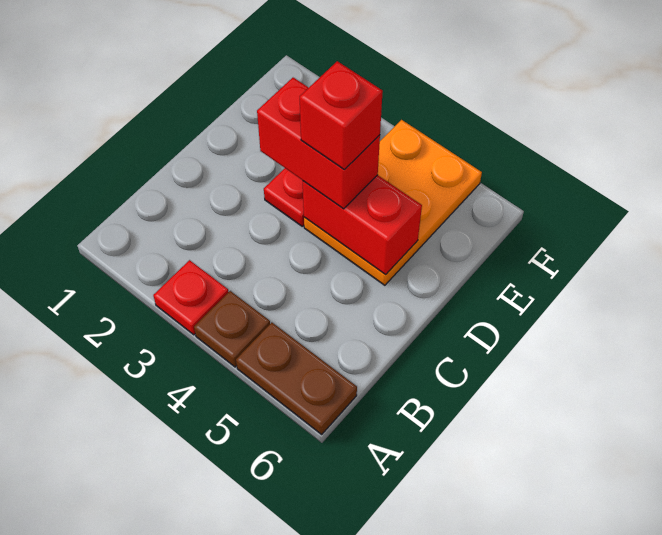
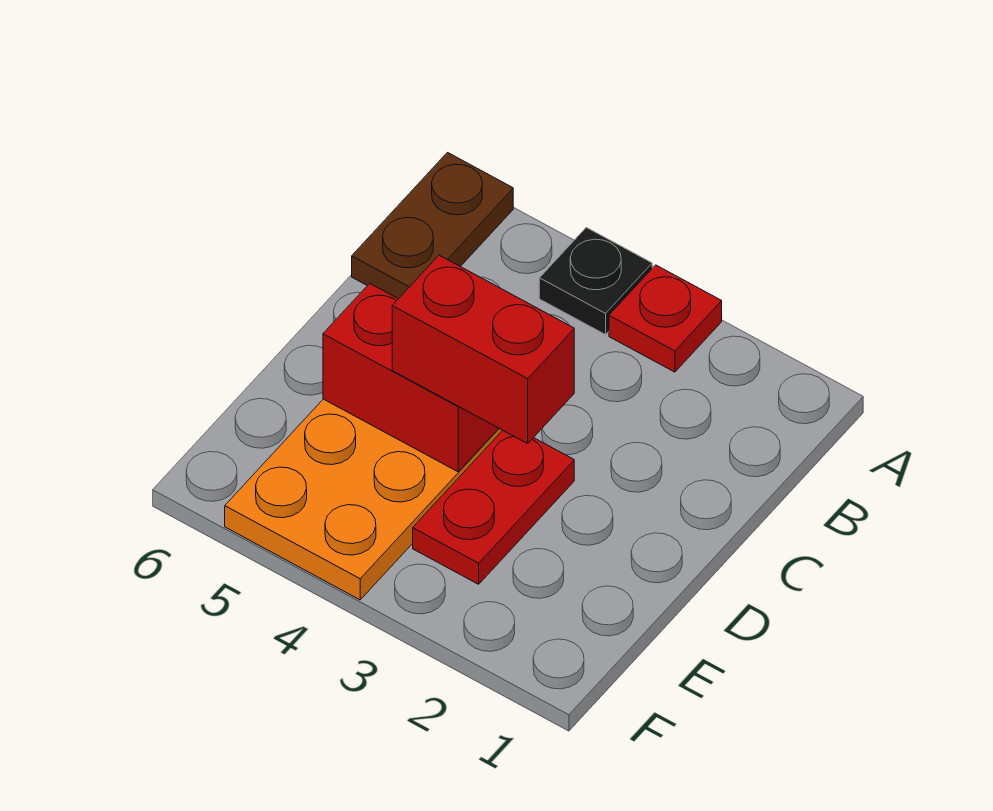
brown 1x1 plate [194,291,270,367] -> black 1x1 plate [539,227,652,335]
brown 1x2 plate [236,323,357,434] -> brown 1x2 plate turned to [352,153,513,299]
red 1x1 brick [300,61,383,169] -> none

